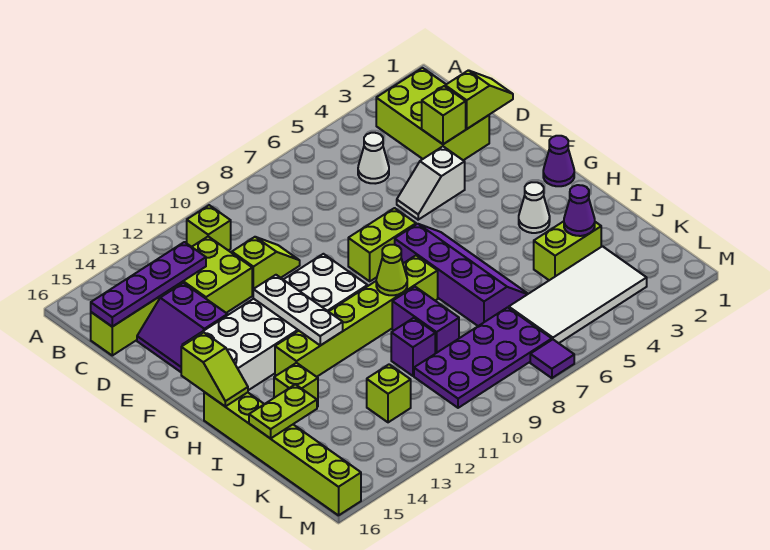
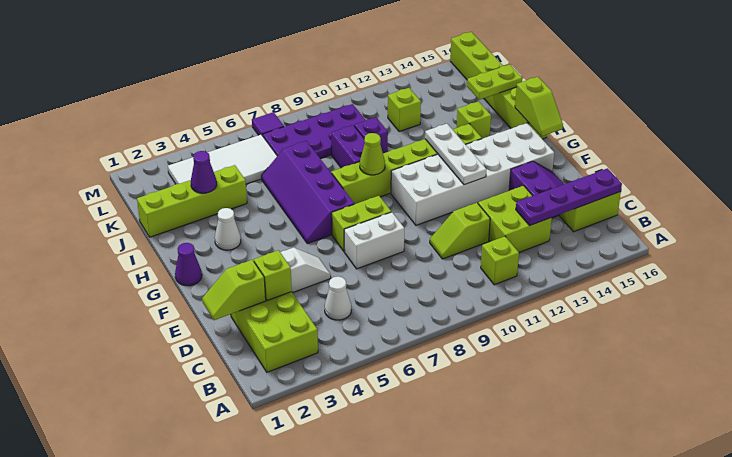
none -> white 1x2 brick [344,212,404,269]
lime 1x2 slope [181,332,248,406] -> lime 1x2 slope turned to [515,77,563,136]
lime 1x2 brick [534,221,601,280] -> lime 1x4 brick [137,165,247,237]

